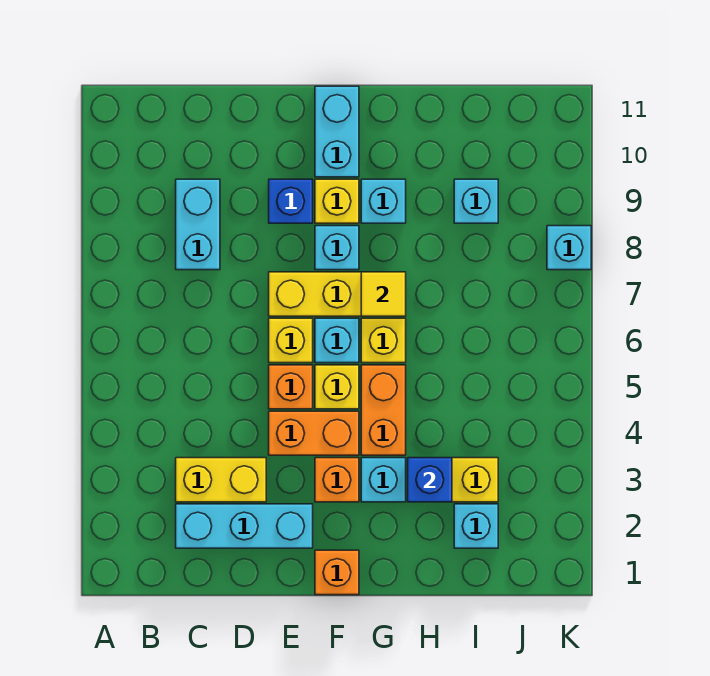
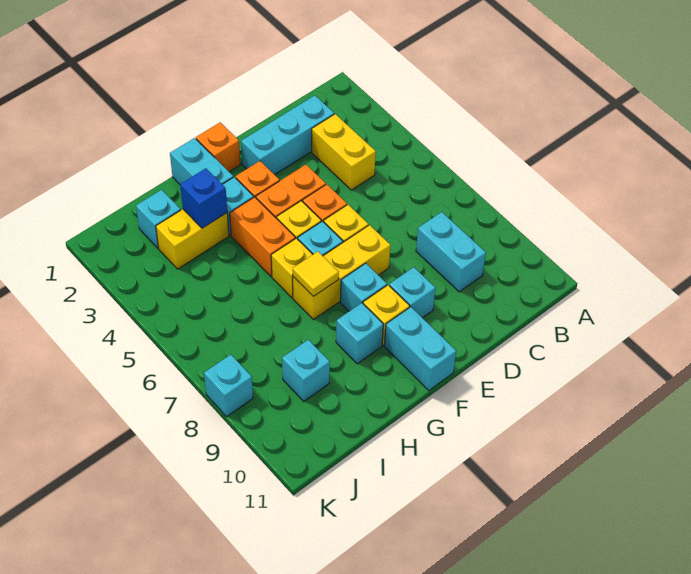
yellow 1x2 brick [176,458,266,502] -> yellow 1x2 brick turned to [312,114,376,190]
blue 1x1 brick [269,179,313,223] -> cyan 1x1 brick [389,267,435,318]
none -> cyan 1x2 brick [170,138,233,184]

